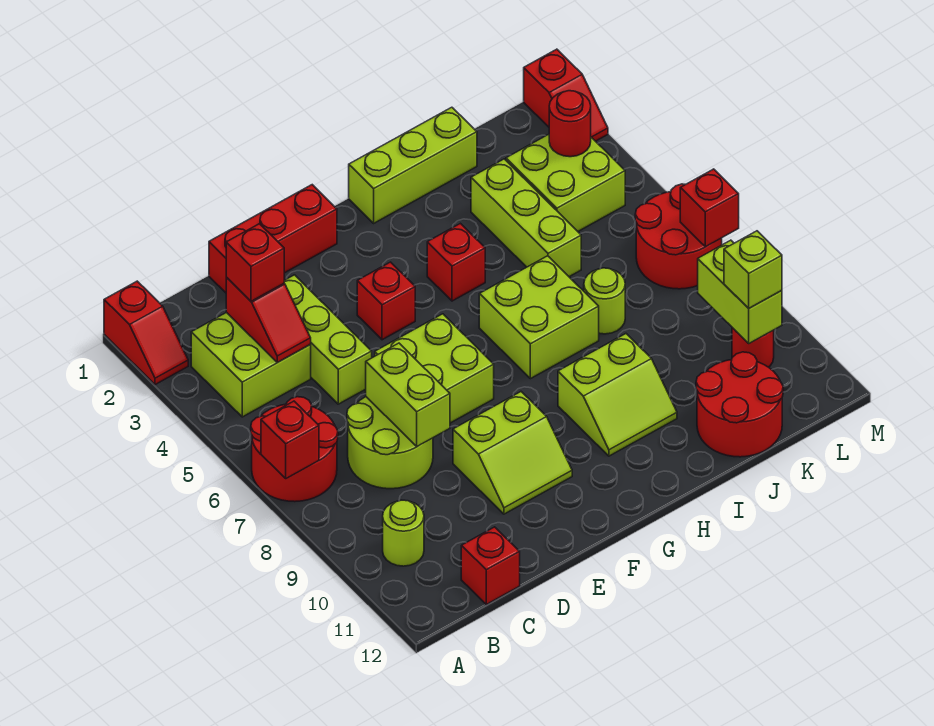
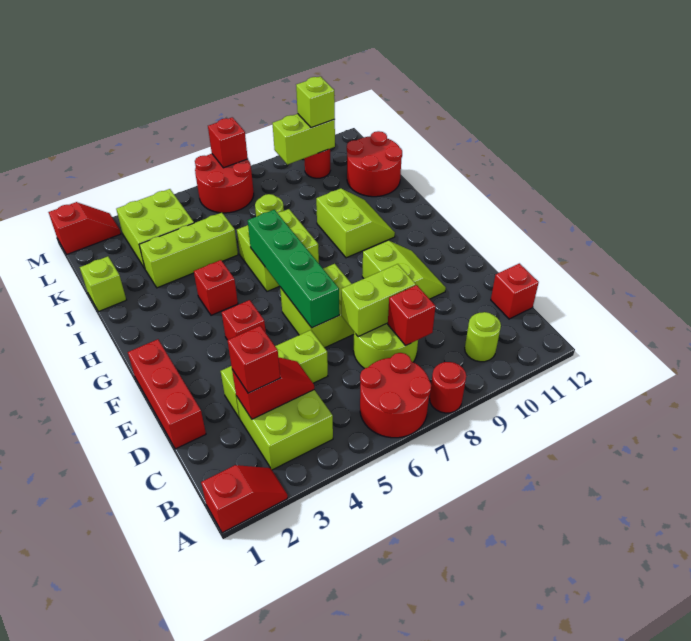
red 1x1 brick [261,401,319,478] -> red 1x1 brick moved to [388,285,436,346]
none -> green 1x4 brick [248,210,339,328]
lime 1x3 brick [349,107,477,223] -> lime 1x1 brick [80,256,126,312]
red 1x1 round brick [549,91,591,157] -> red 1x1 round brick moved to [430,362,466,413]

